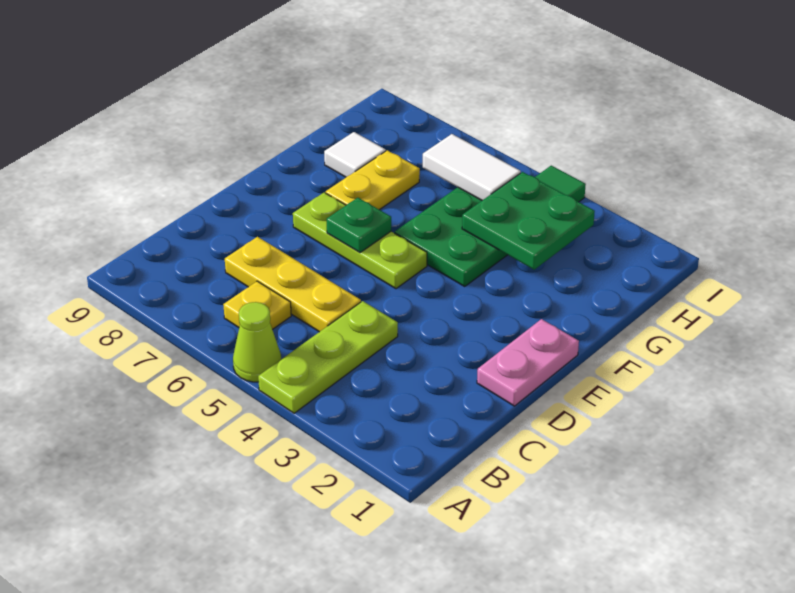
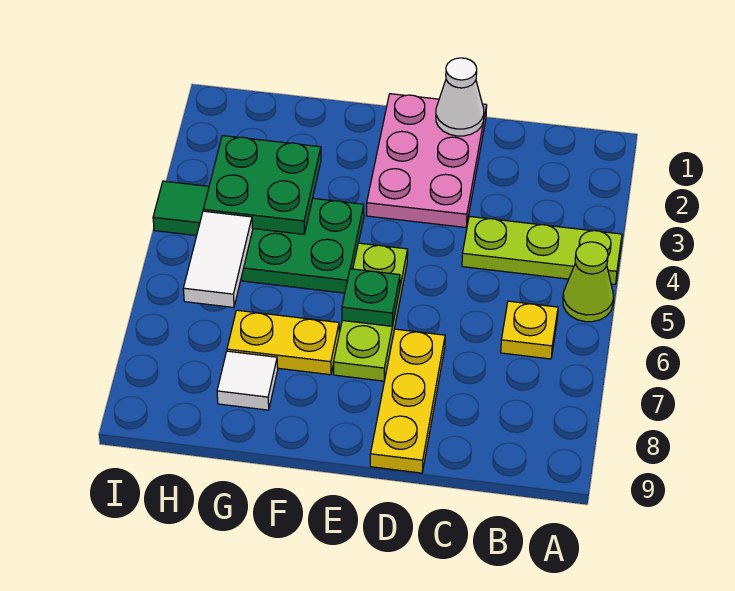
yellow 1x3 plate [225,237,361,332] -> yellow 1x3 plate moved to [370,329,445,473]
pink 1x2 plate [477,319,579,406] -> pink 2x3 plate [367,94,487,228]
none -> white 1x1 cone [436,58,484,136]

